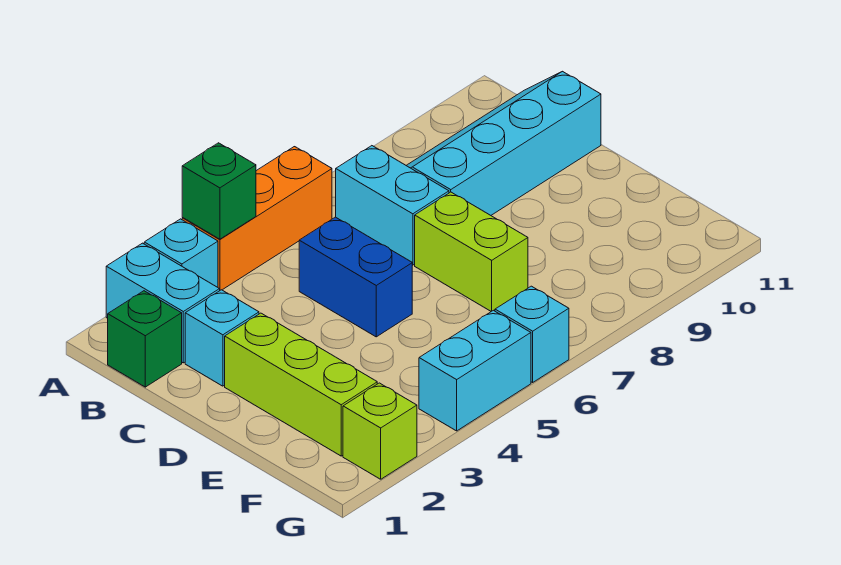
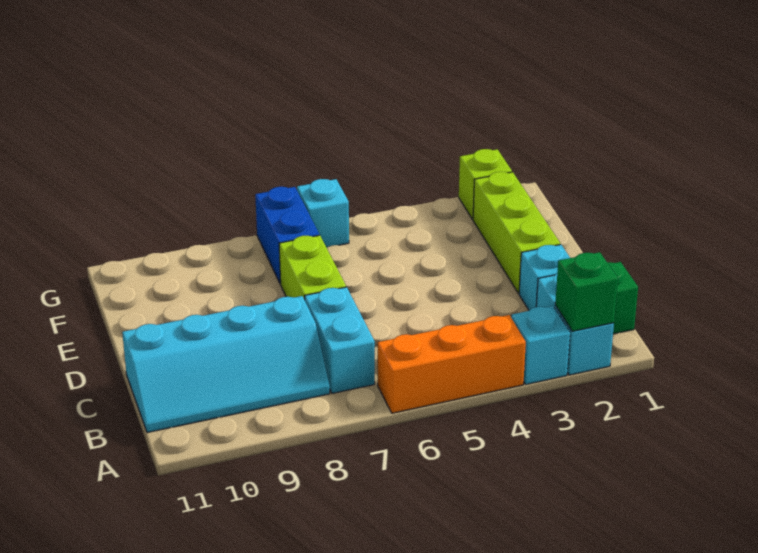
green 1x1 brick [182,143,256,239] -> green 1x1 brick moved to [555,252,618,331]
blue 1x2 brick [299,217,412,337] -> blue 1x2 brick moved to [255,187,319,284]
cyan 1x2 brick [419,310,531,431] -> none

